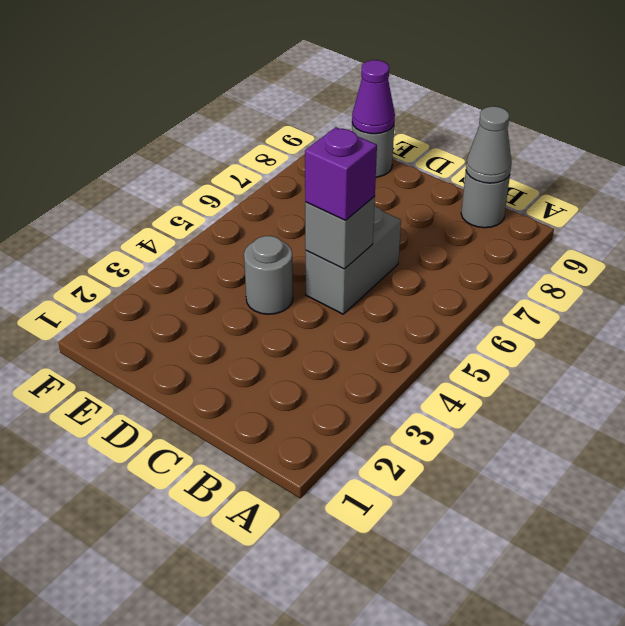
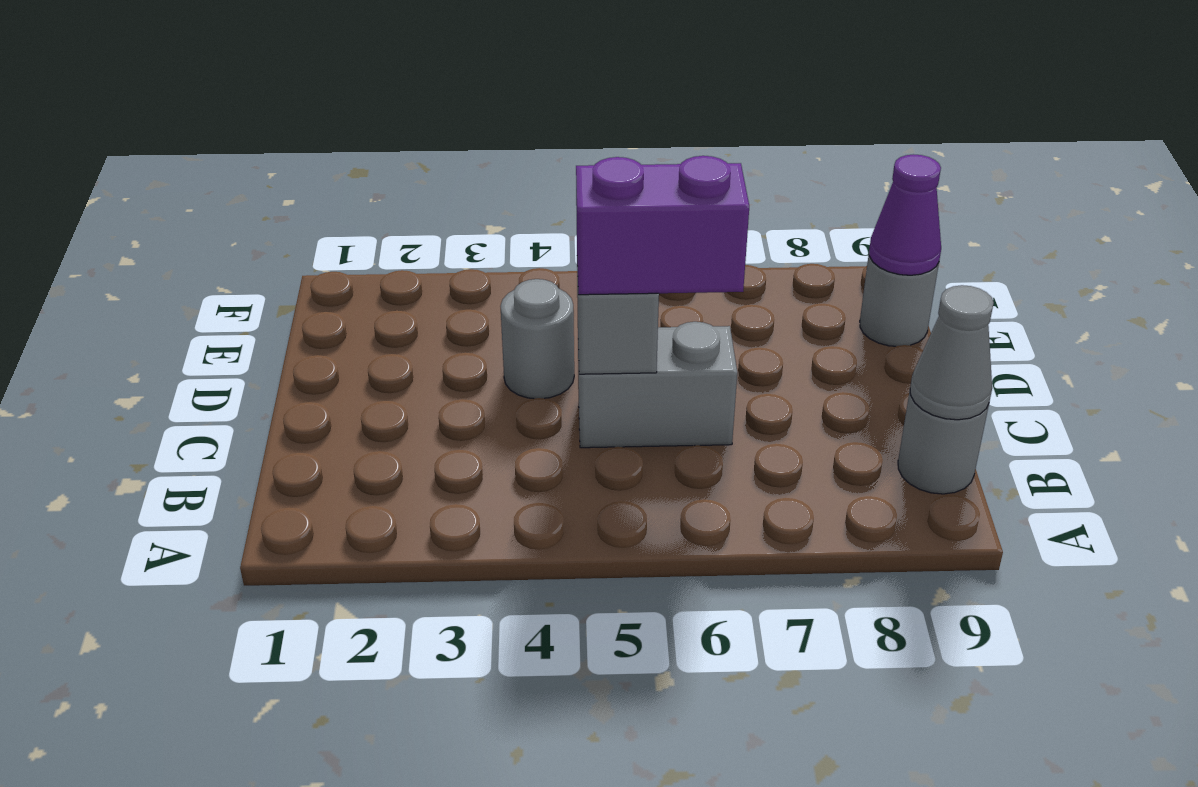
purple 1x1 brick [305,127,377,220] -> purple 1x2 brick [576,156,749,295]

